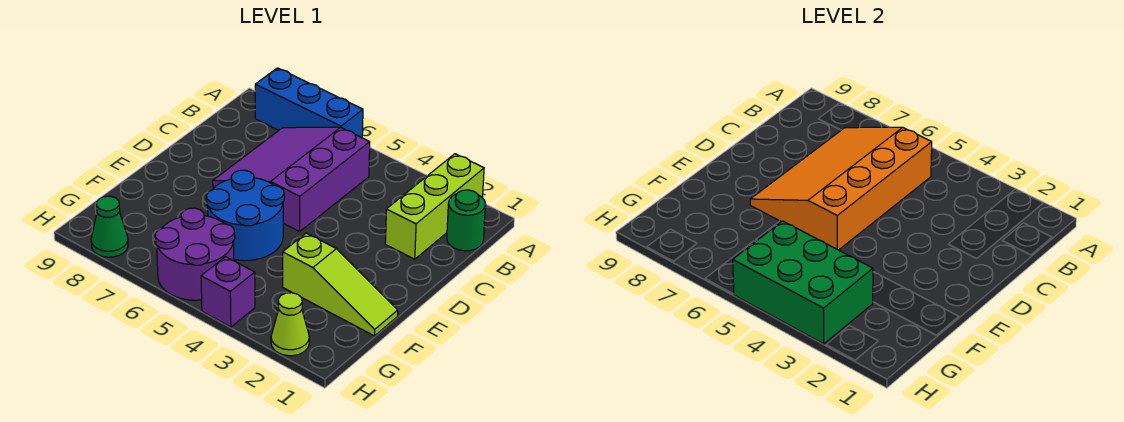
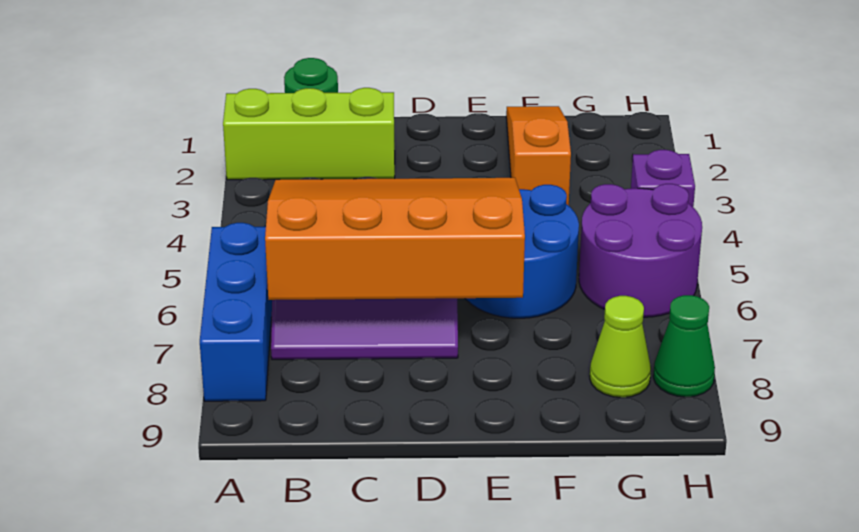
orange 3x4 slope [750,127,932,250] -> orange 3x4 slope turned to [265,178,525,300]
lime 1x3 slope [283,233,398,336] -> orange 1x3 slope [506,106,571,206]
green 2x3 brick [733,221,873,344] -> none
lime 1x1 cone [271,293,309,356] -> lime 1x1 cone moved to [590,296,651,397]

